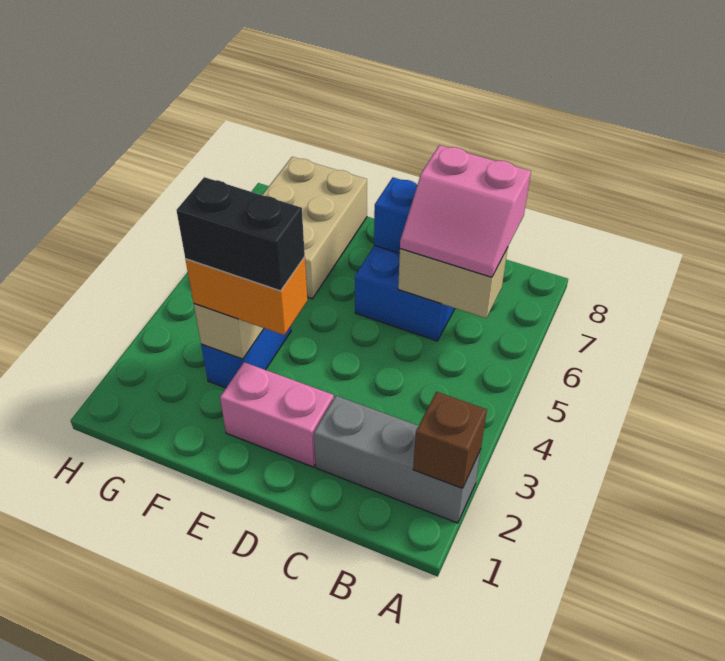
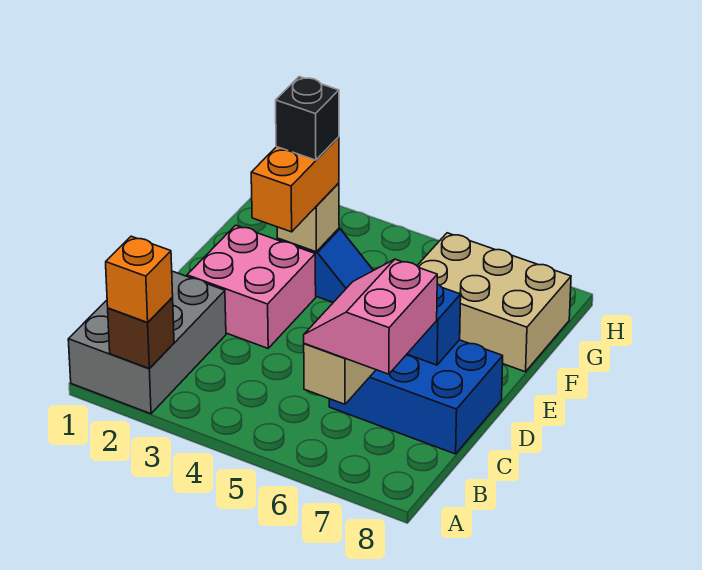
grey 1x3 brick [314,396,481,523] -> grey 2x3 brick [68,271,226,414]
none -> orange 1x1 brick [106,236,173,322]
pink 1x2 brick [220,362,334,467] -> pink 2x2 brick [187,225,316,348]
black 1x2 brick [176,177,305,291] -> black 1x1 brick [276,77,339,160]

